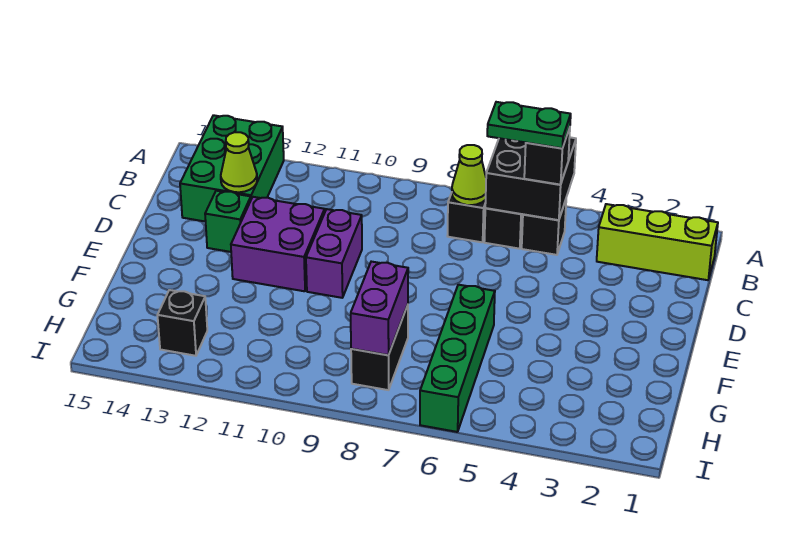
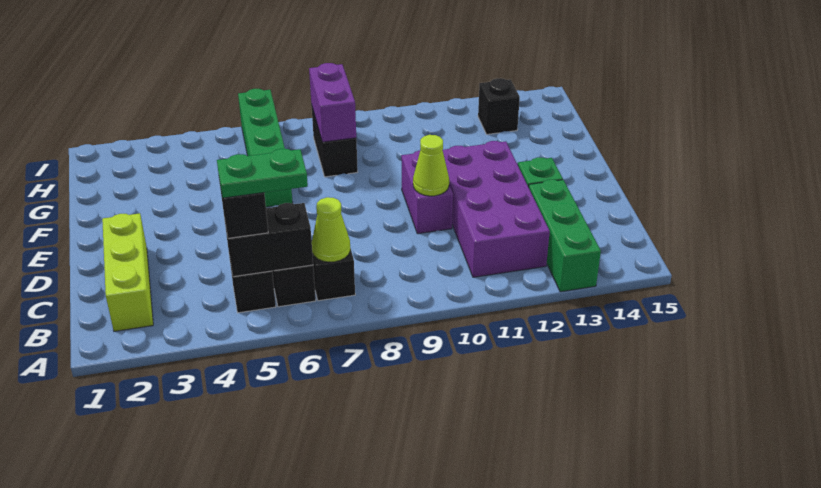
black 2x2 brick [485,137,576,220] -> black 1x2 brick [225,203,313,277]
green 2x3 brick [180,115,284,222] -> green 1x3 brick [529,180,601,292]
lime 1x3 brick [597,204,718,280] -> lime 1x3 brick turned to [102,213,153,331]
lime 1x1 cone [221,132,257,192] -> lime 1x1 cone moved to [413,135,449,196]
purple 2x2 brick [231,197,325,291] -> purple 2x4 brick [443,141,550,277]

